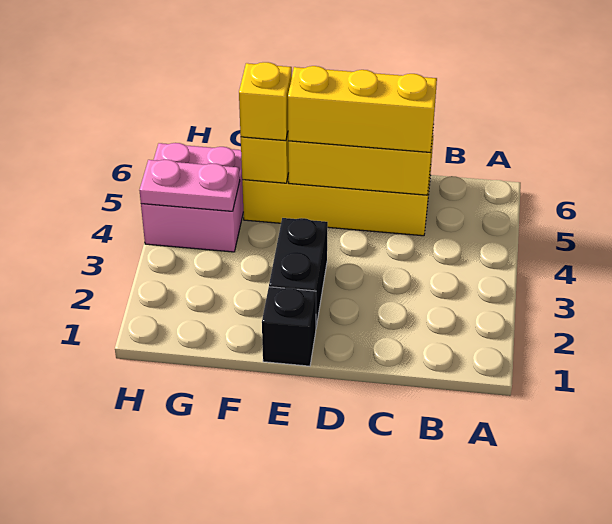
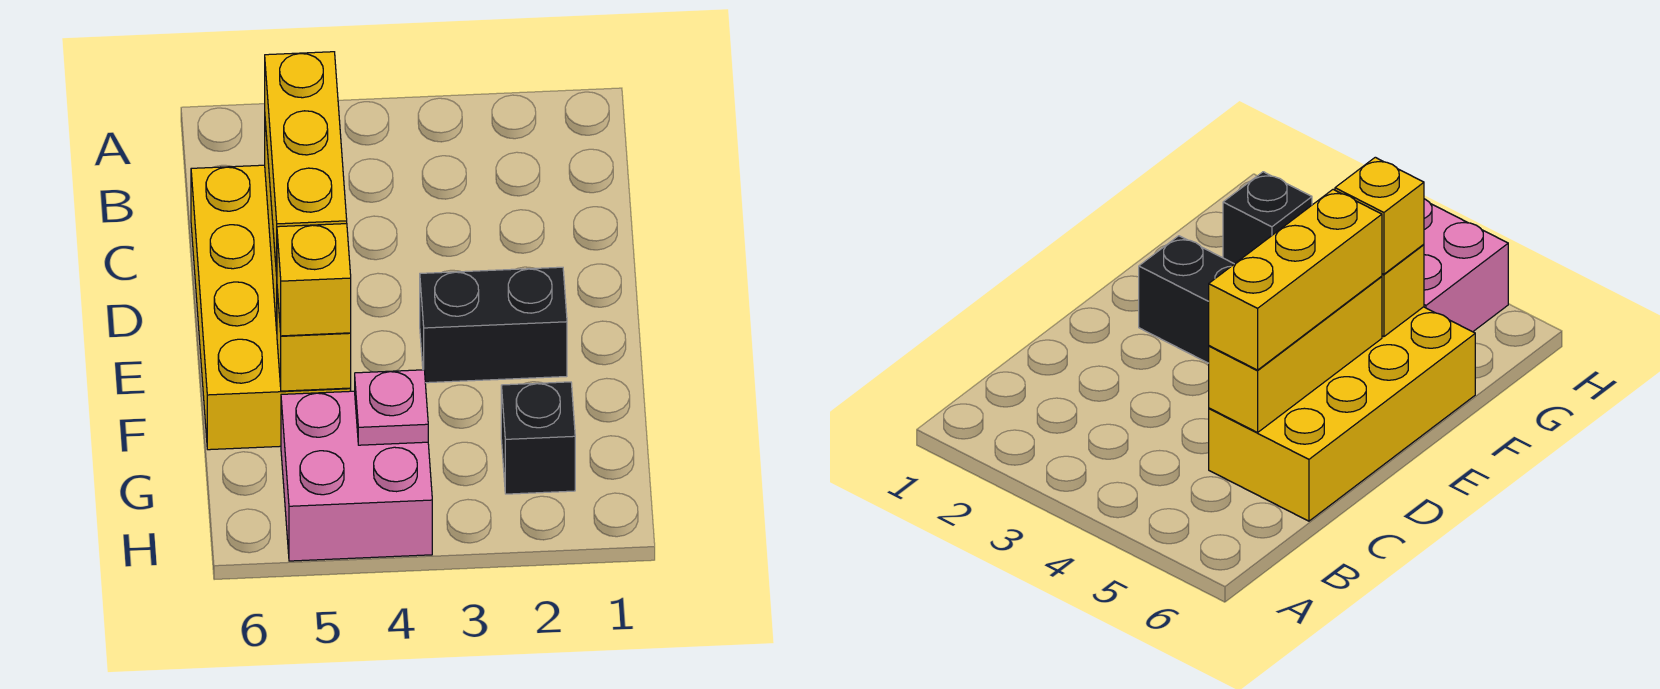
black 1x1 brick [262,287,316,366] -> black 1x1 brick moved to [501,382,575,494]
pink 1x2 plate [139,160,240,211] -> pink 1x1 plate [355,370,428,445]

